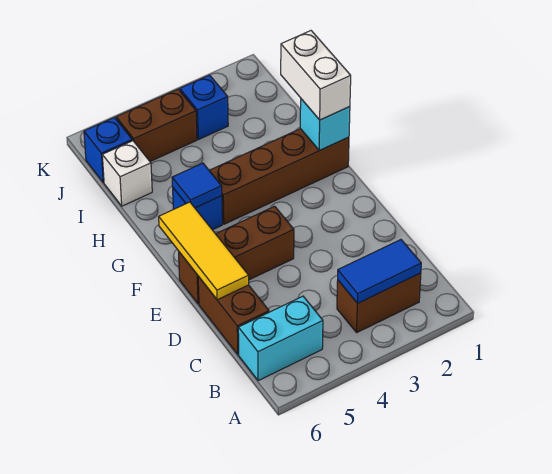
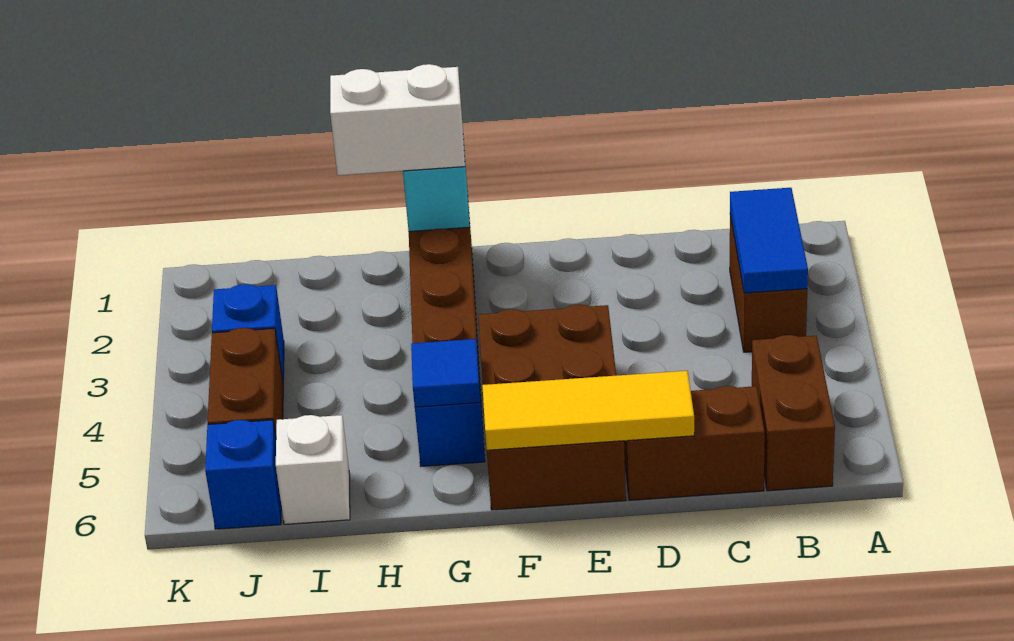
cyan 1x2 brick [238,296,323,381] -> brown 1x2 brick [752,335,835,491]
brown 1x3 brick [179,206,294,304] -> brown 2x3 brick [478,304,626,510]

